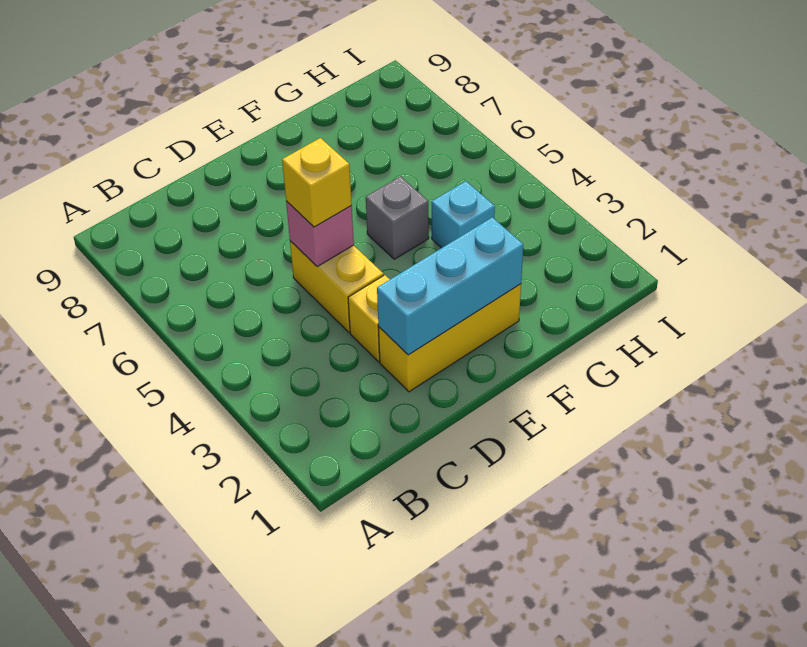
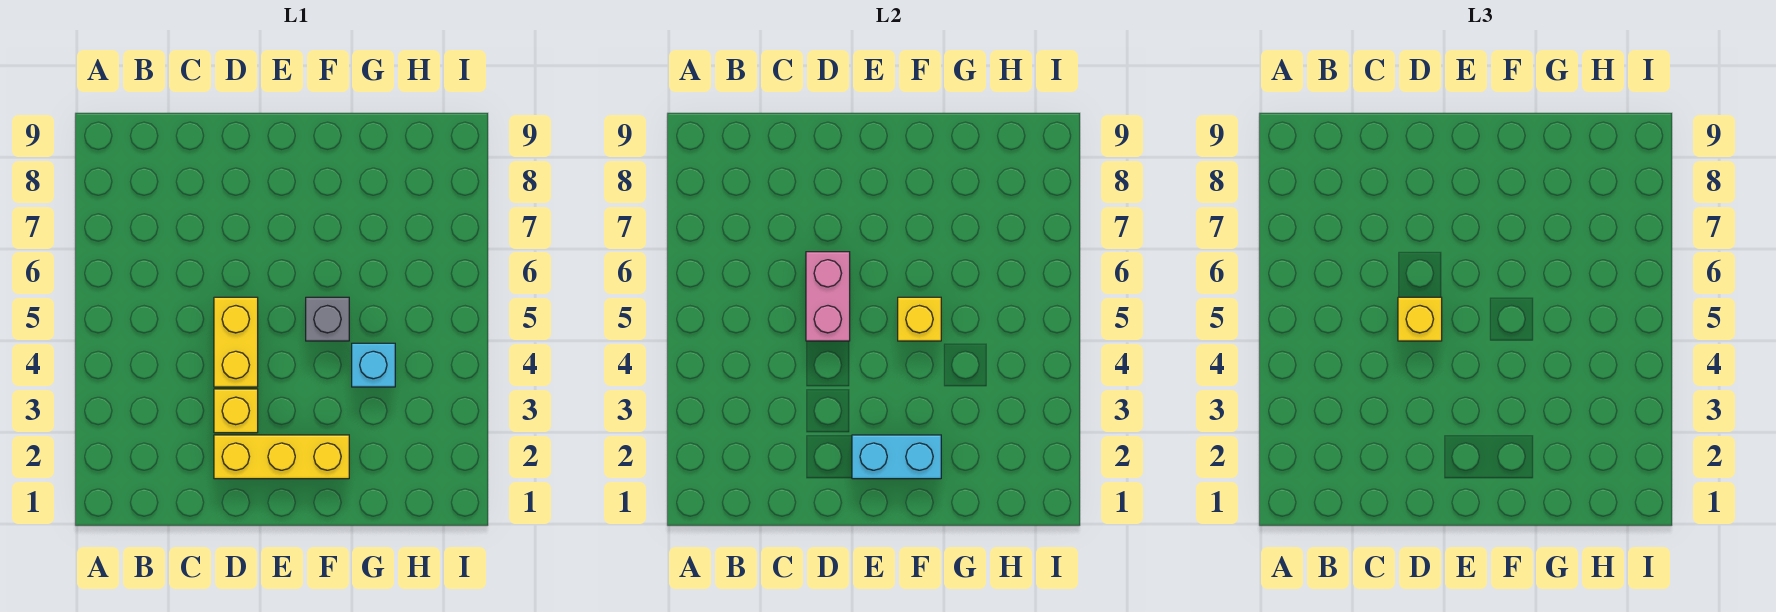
cyan 1x3 brick [377,217,523,355] -> cyan 1x2 brick [852,435,941,479]
pink 1x1 brick [286,201,354,267] -> pink 1x2 brick [806,252,850,341]
none -> yellow 1x1 brick [898,297,941,341]

